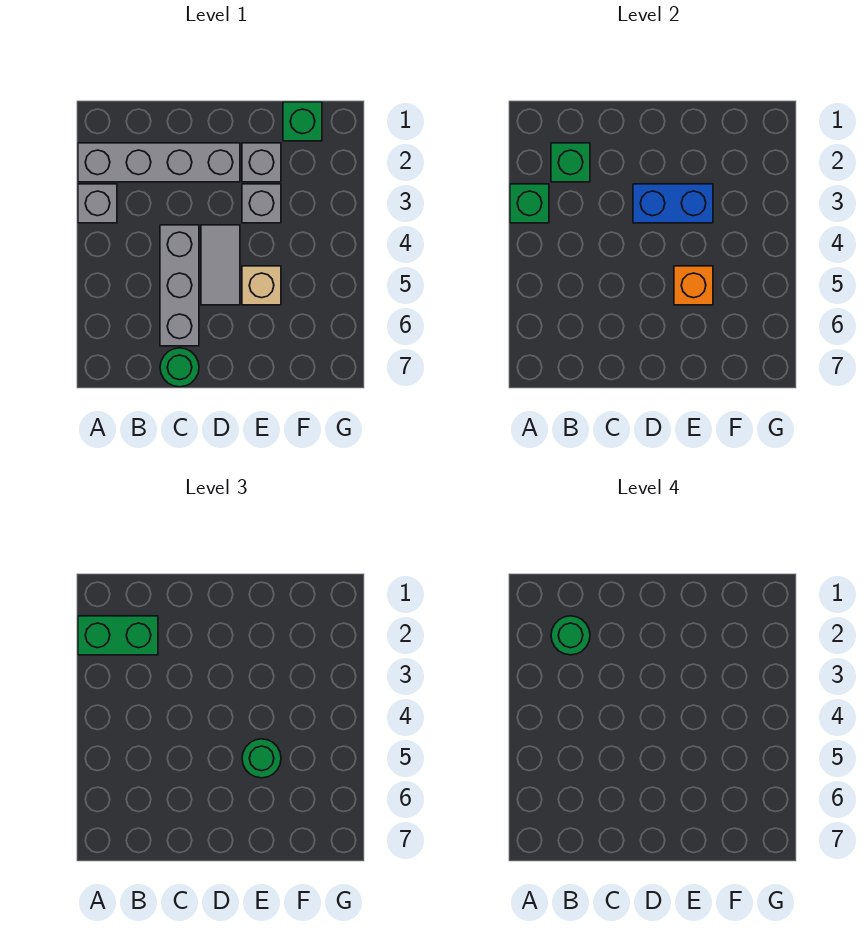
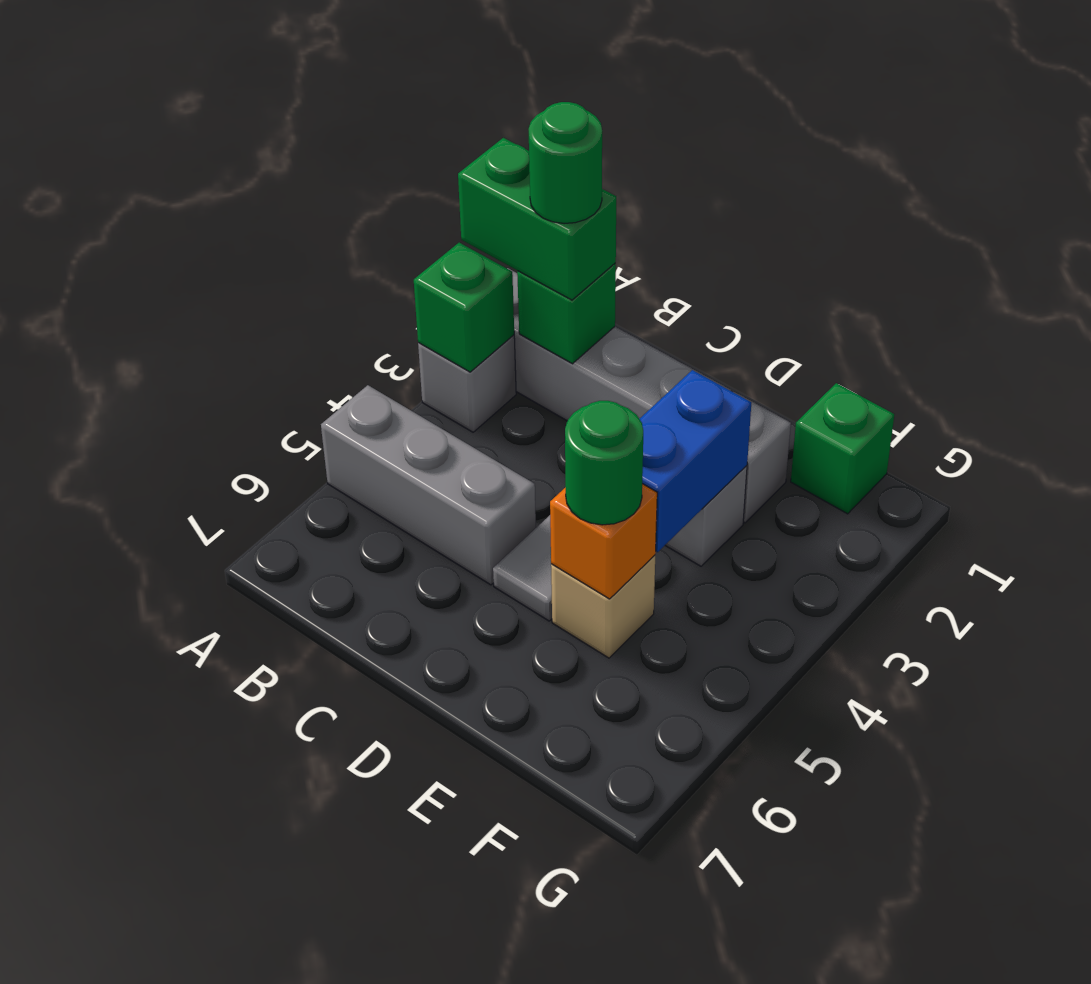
grey 1x3 brick [160,225,199,346] -> grey 1x3 brick turned to [321,385,536,585]
green 1x1 round brick [160,348,199,387] -> none
blue 1x2 brick [633,184,713,223] -> blue 1x2 brick turned to [640,370,751,552]

